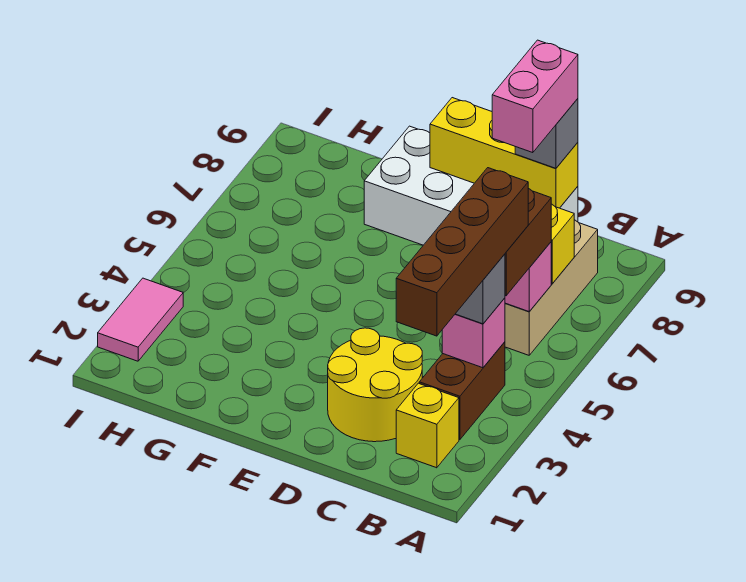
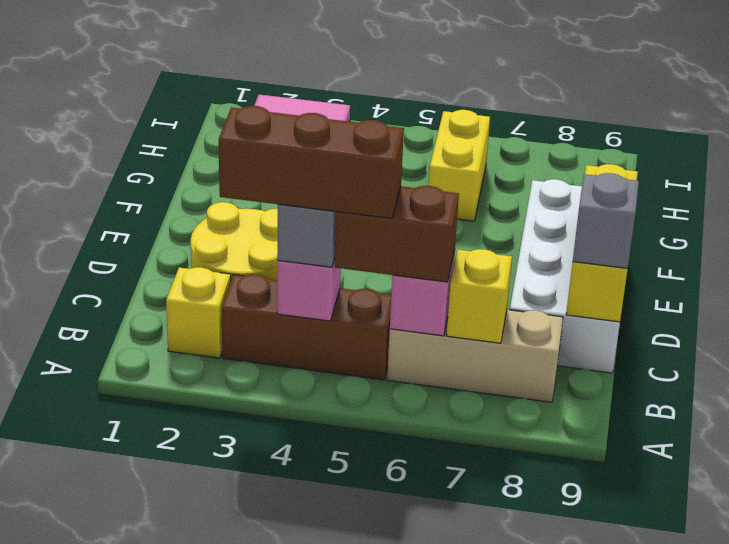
brown 1x4 brick [396,168,528,336] -> brown 1x3 brick [219,106,404,218]
brown 1x2 brick [419,342,505,440] -> brown 1x3 brick [222,274,391,380]
pink 1x2 brick [492,40,578,153] -> none
none -> yellow 1x2 brick [428,110,490,221]

